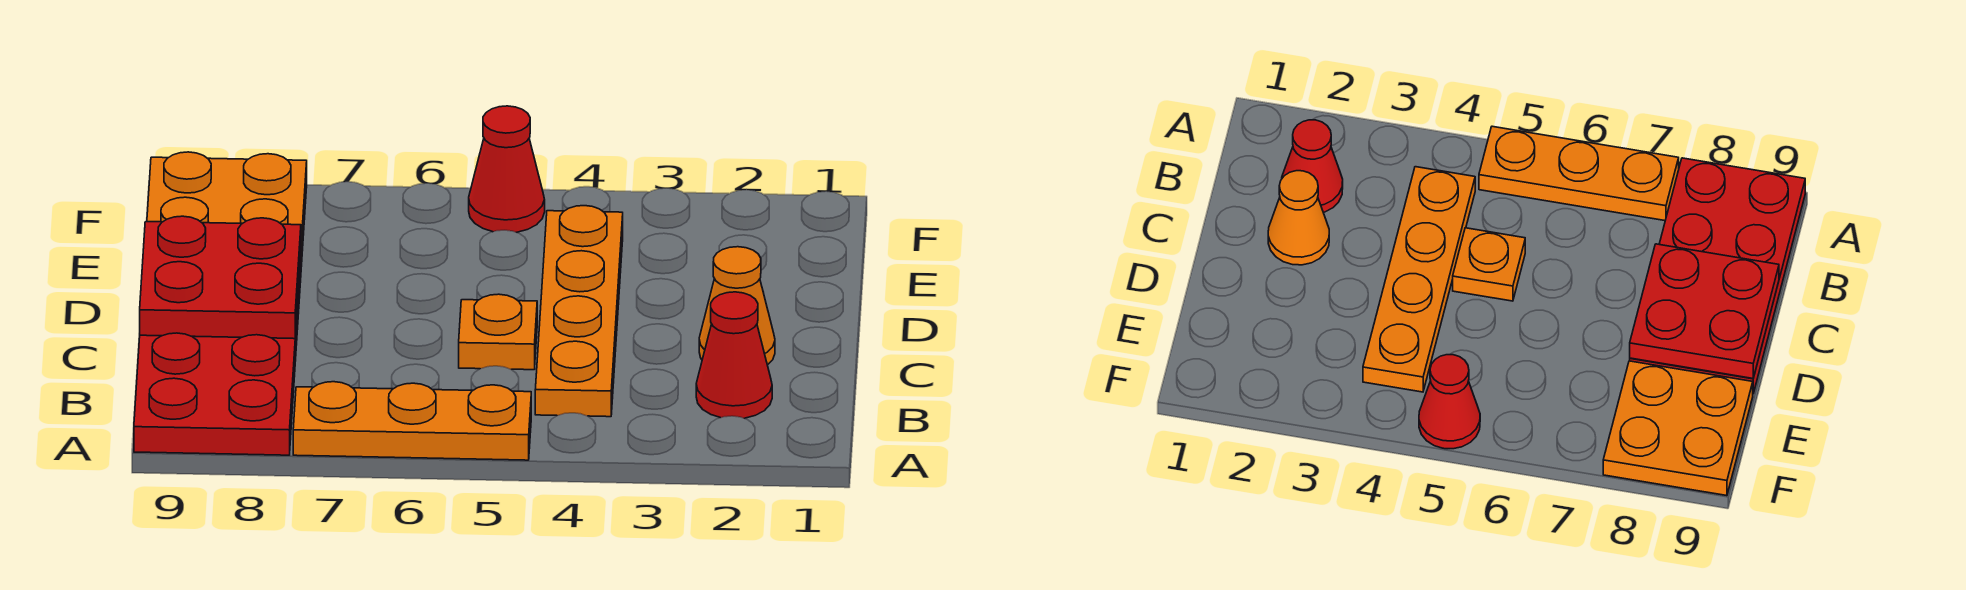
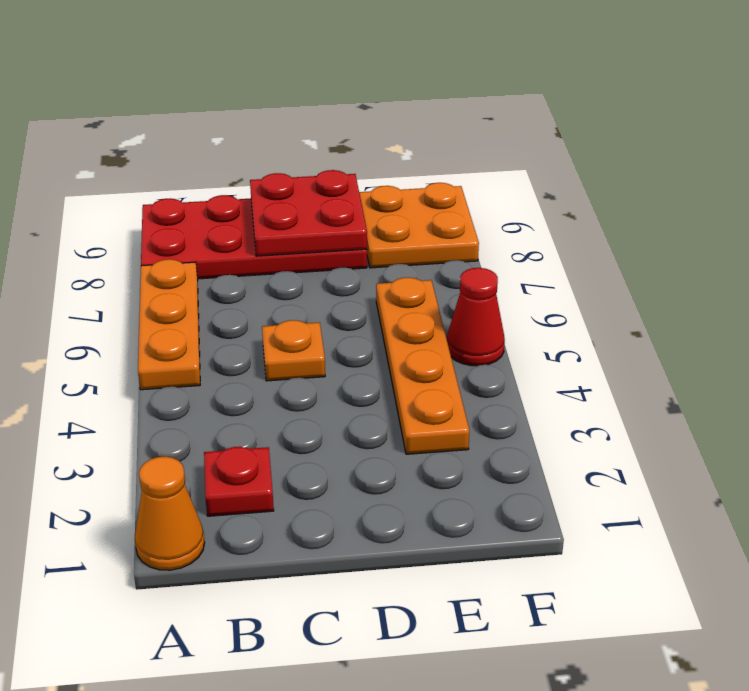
red 1x1 cone [696,292,772,418] -> red 1x1 plate [204,447,274,516]
orange 1x4 plate [535,206,623,417] -> orange 1x4 plate turned to [376,277,469,454]
orange 1x1 cone [699,247,775,365] -> orange 1x1 cone moved to [135,456,205,570]

